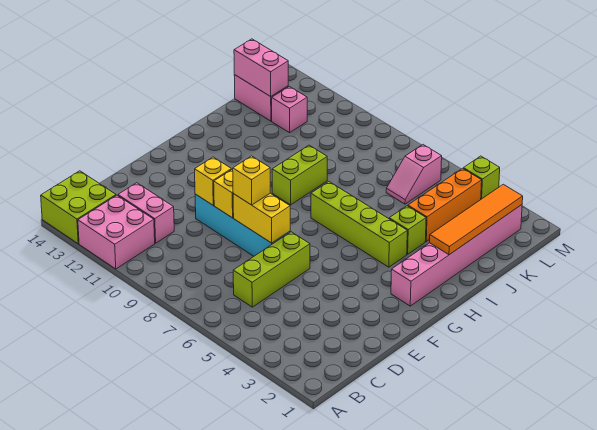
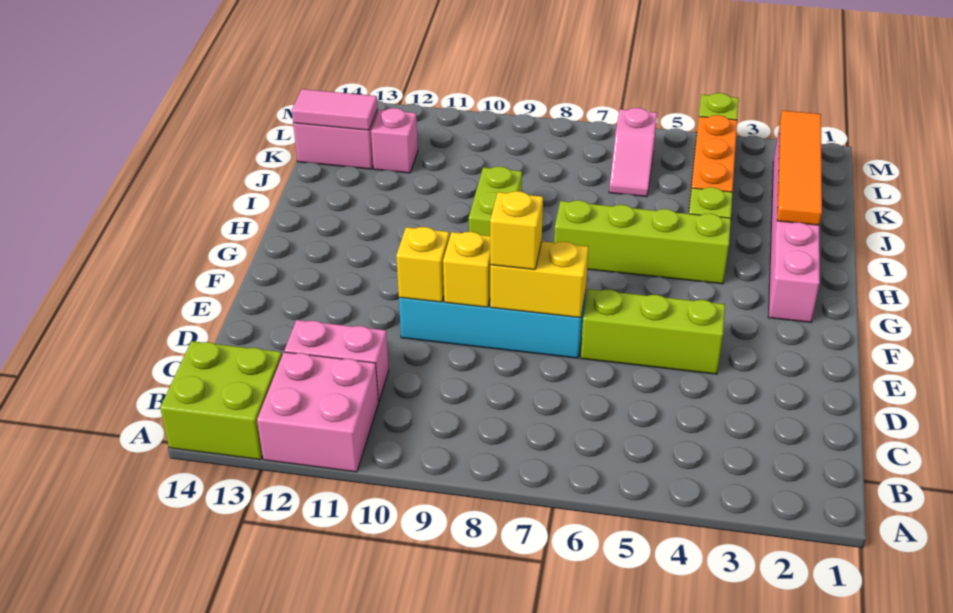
lime 1x3 brick [233,232,310,307] -> lime 1x3 brick turned to [581,289,725,374]
pink 1x2 brick [234,39,288,96] -> pink 1x2 tile [292,89,378,130]

